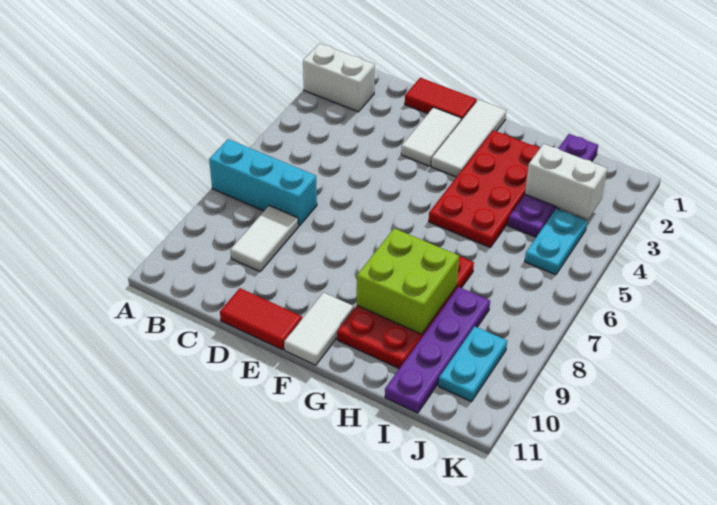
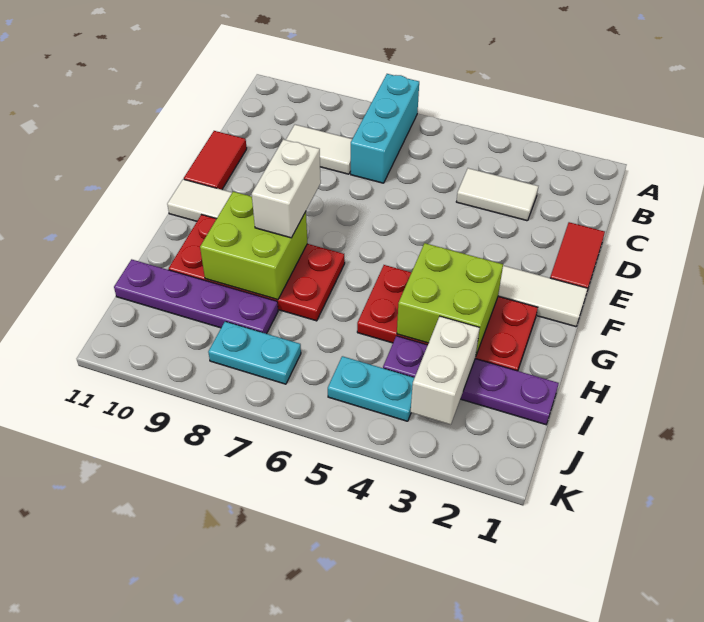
white 1x2 brick [303,43,375,112] -> white 1x2 brick moved to [252,139,321,238]
white 1x2 tile [401,107,461,166] -> white 1x2 tile moved to [456,168,538,221]
none -> lime 2x2 brick [397,243,503,355]
cyan 1x2 plate [438,326,507,402] -> cyan 1x2 plate moved to [208,322,301,384]

